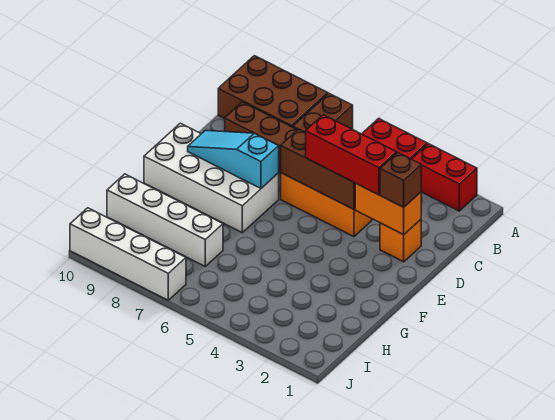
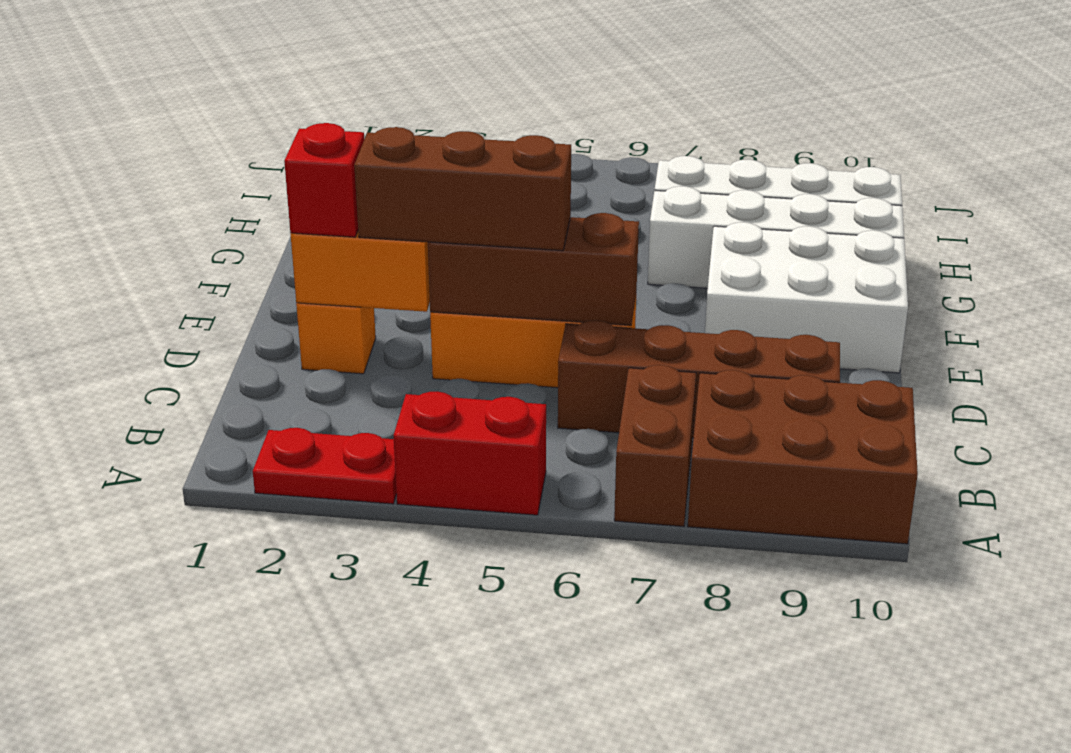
red 1x2 brick [412,144,477,211] -> red 1x2 plate [253,428,396,504]
brown 1x1 brick [380,153,421,207] -> red 1x1 brick [284,123,364,237]
red 1x3 brick [306,115,397,195] -> brown 1x3 brick [354,127,571,251]
white 2x4 brick [144,123,279,233] -> white 2x3 brick [705,222,908,373]
cyan 1x3 slope [188,130,279,188] -> none
white 1x4 brick [70,208,186,300] -> white 1x4 brick moved to [648,186,904,288]

